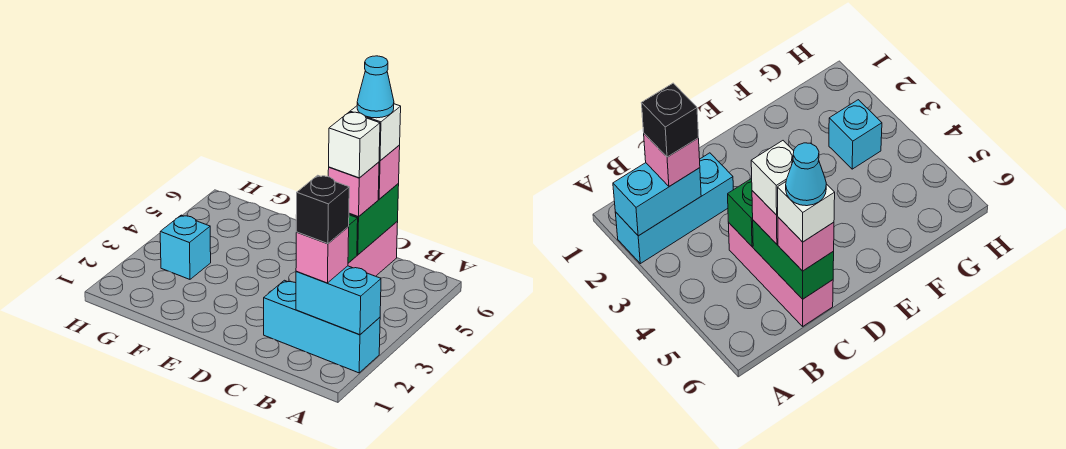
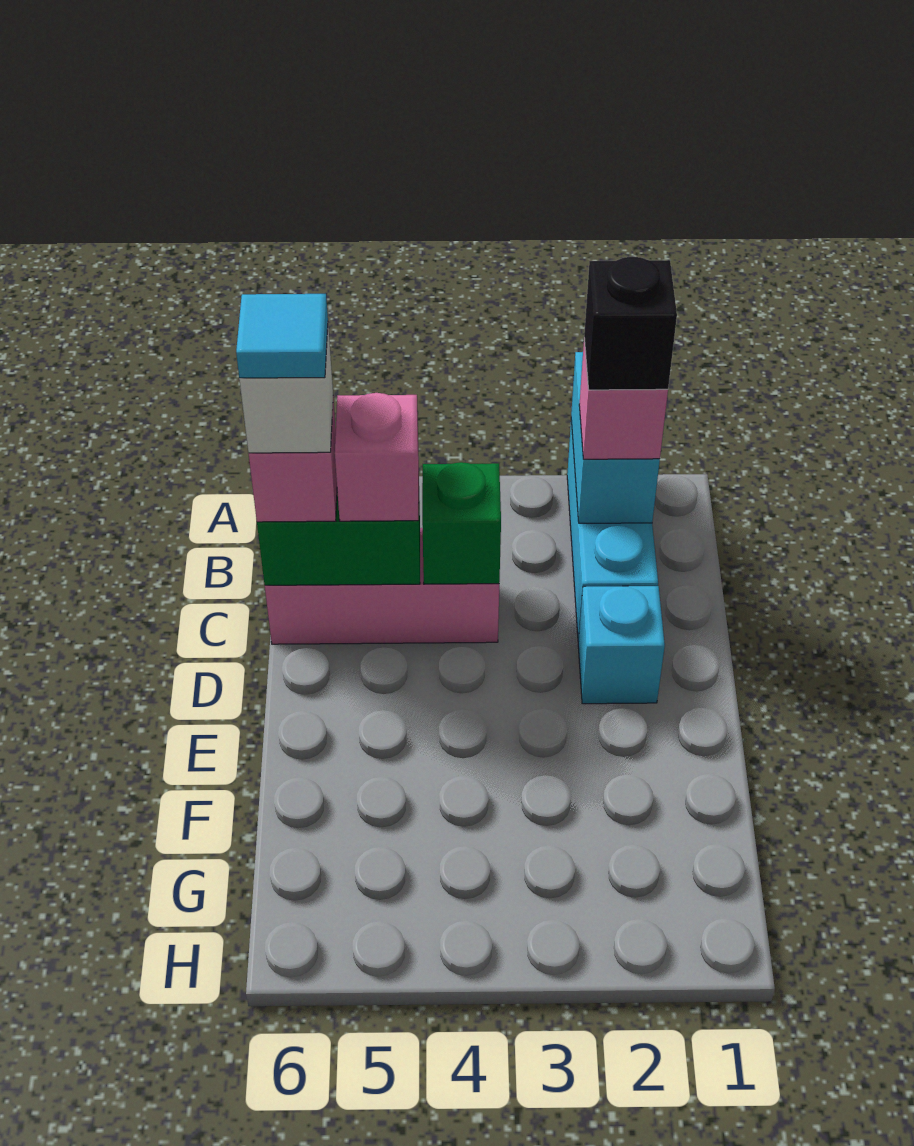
white 1x1 brick [329,112,380,178] -> none
cyan 1x1 cone [357,56,394,118] -> cyan 1x1 tile [236,294,328,378]
cyan 1x1 brick [160,215,211,279] -> cyan 1x1 brick moved to [578,586,665,704]

